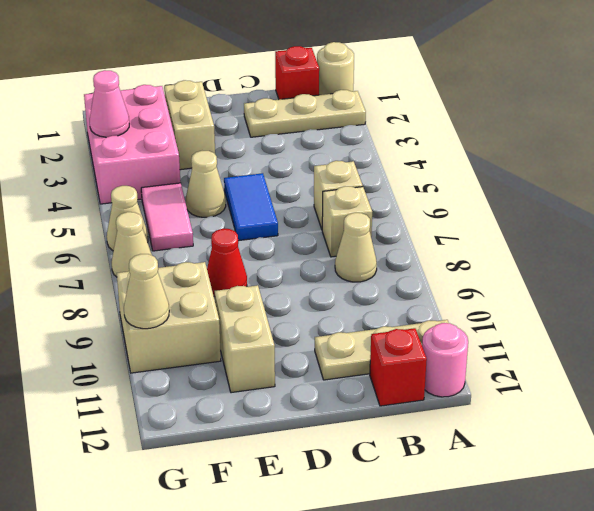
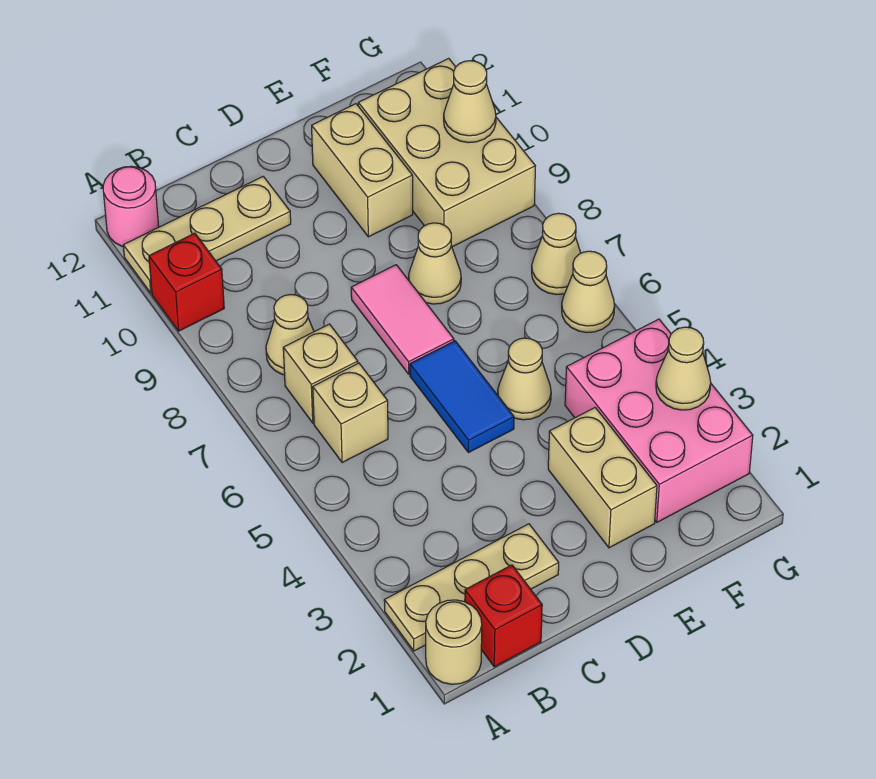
red 1x1 brick [370,328,427,406] -> red 1x1 brick moved to [149,233,224,331]
red 1x1 cone [207,229,247,297] -> tan 1x1 cone [409,223,461,304]
pink 1x2 tile [141,183,193,251] -> pink 1x2 tile moved to [351,265,454,374]
tan 2x2 brick [117,262,221,373] -> tan 2x3 brick [358,58,535,247]
pink 1x1 cone [90,70,129,137] -> tan 1x1 cone [656,327,711,410]

